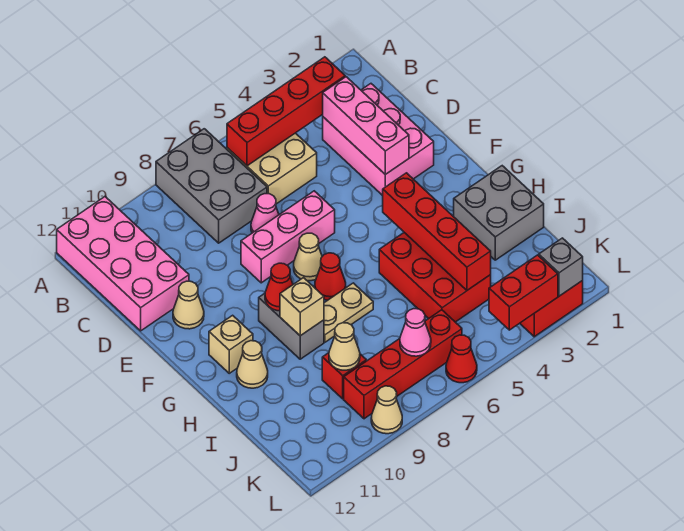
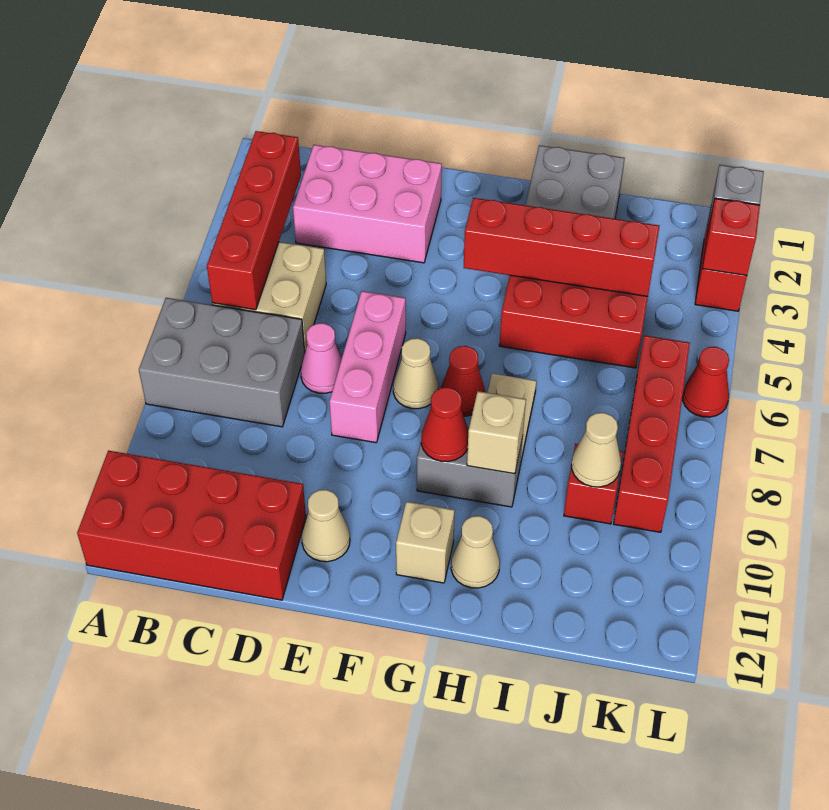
pink 2x4 brick [57,197,189,331] -> red 2x4 brick [77,451,306,600]
pink 1x3 brick [323,77,409,174] -> none
pink 1x1 cone [400,309,431,356] -> none
red 1x2 brick [489,255,558,330] -> red 1x1 brick [703,198,760,275]
tan 1x1 cone [371,386,402,434] -> none

